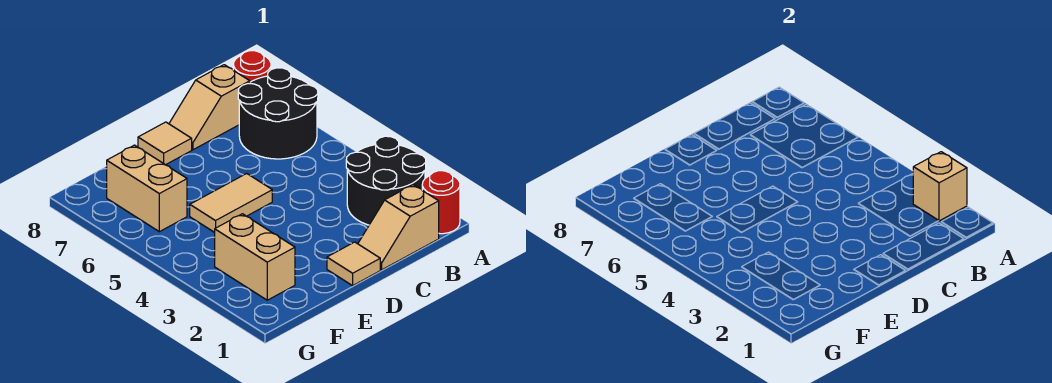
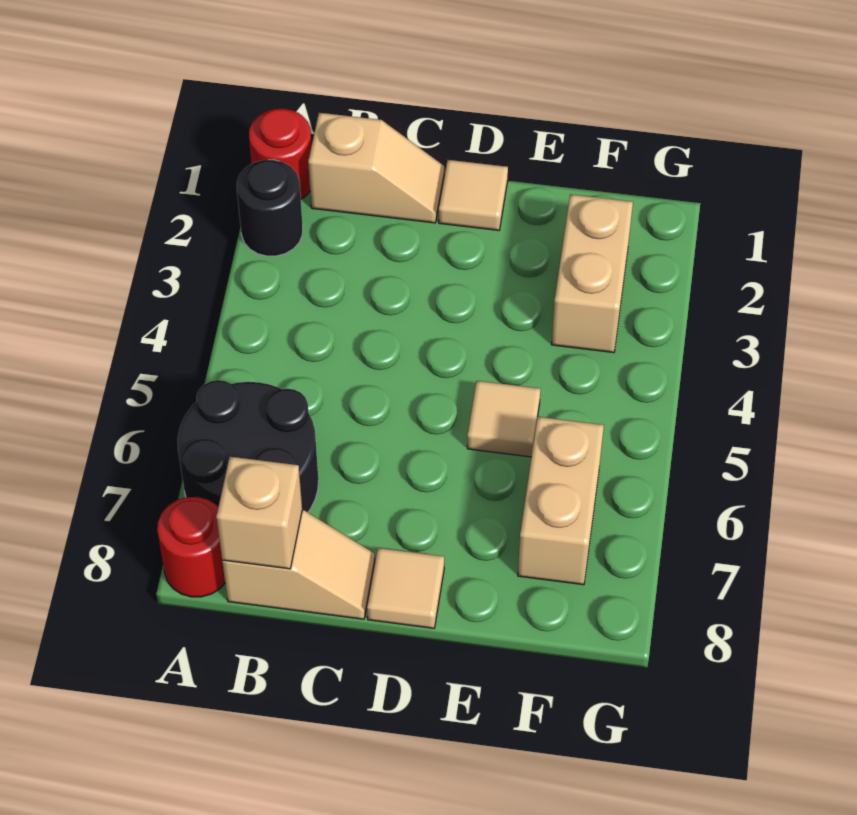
black 2x2 round brick [346,136,426,225] -> black 1x1 round brick [237,160,303,256]
tan 1x1 brick [913,152,967,221] -> tan 1x1 brick moved to [216,457,302,569]
tan 1x2 tile [190,174,272,232] -> tan 1x1 tile [467,381,541,457]

